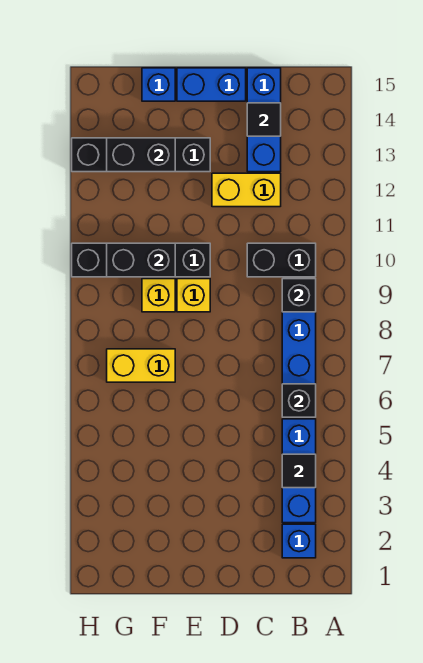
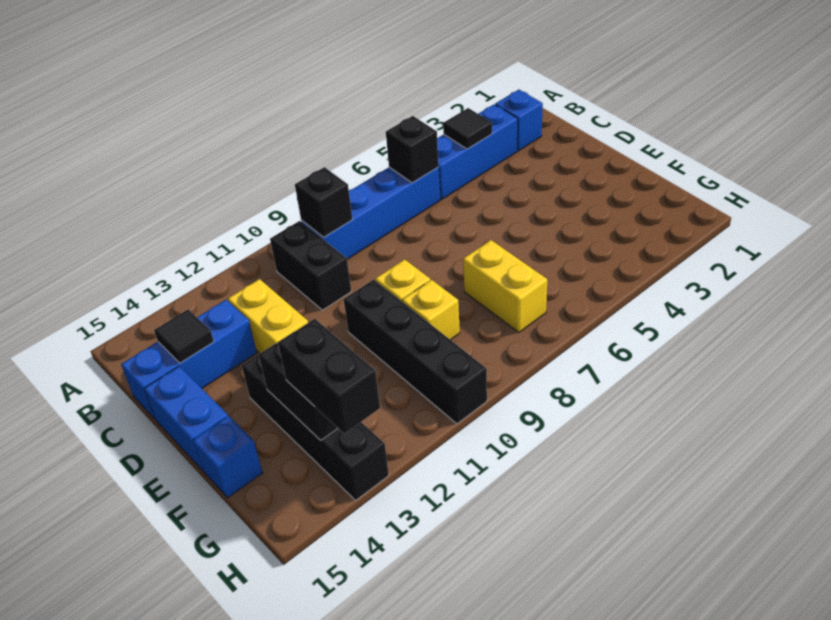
black 1x2 brick [107,243,175,277] -> black 1x2 brick moved to [278,319,380,434]

